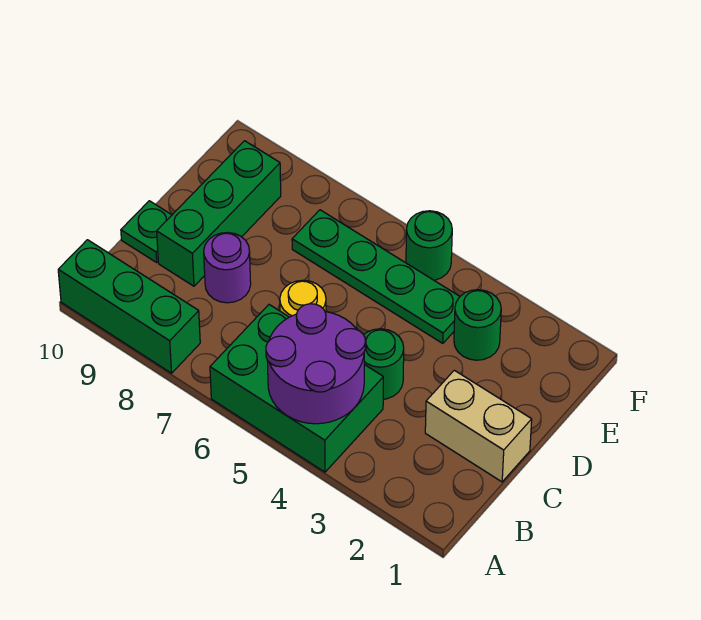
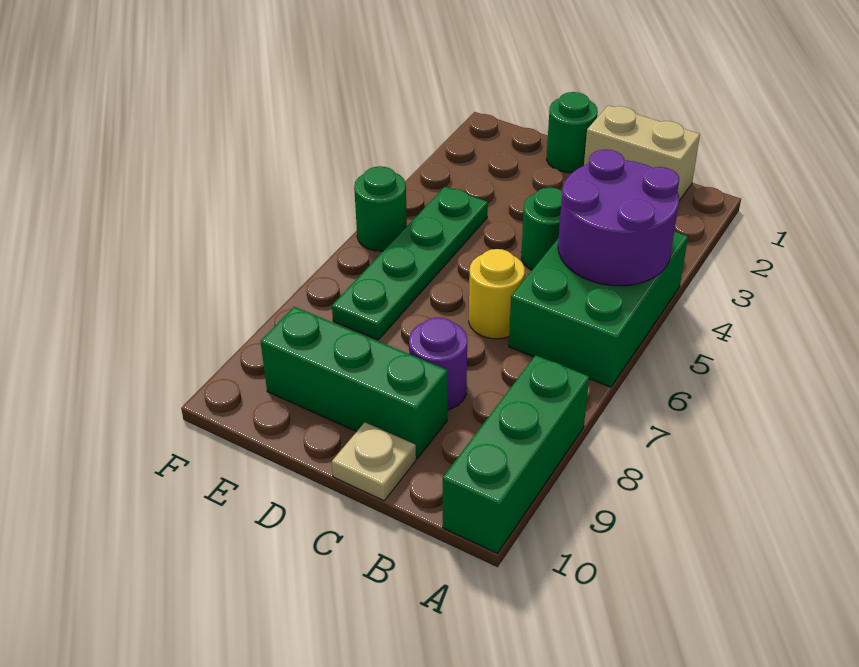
tan 1x2 brick [425,370,532,482] -> tan 1x2 brick turned to [584,105,700,201]
green 1x1 plate [121,201,172,262] -> tan 1x1 plate [332,422,416,501]
green 1x1 round brick [454,290,501,360] -> green 1x1 round brick moved to [547,92,598,173]

